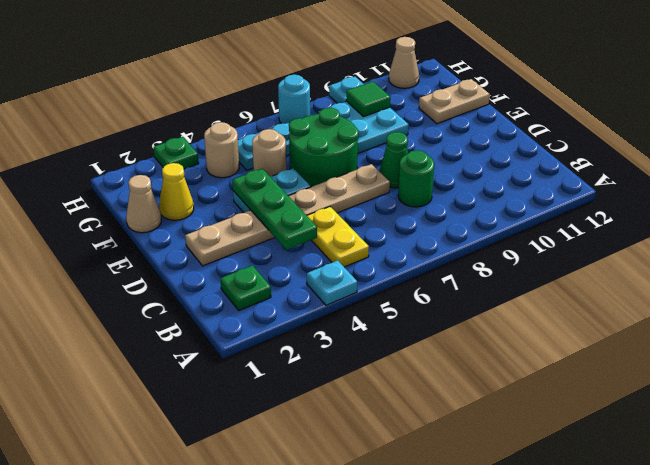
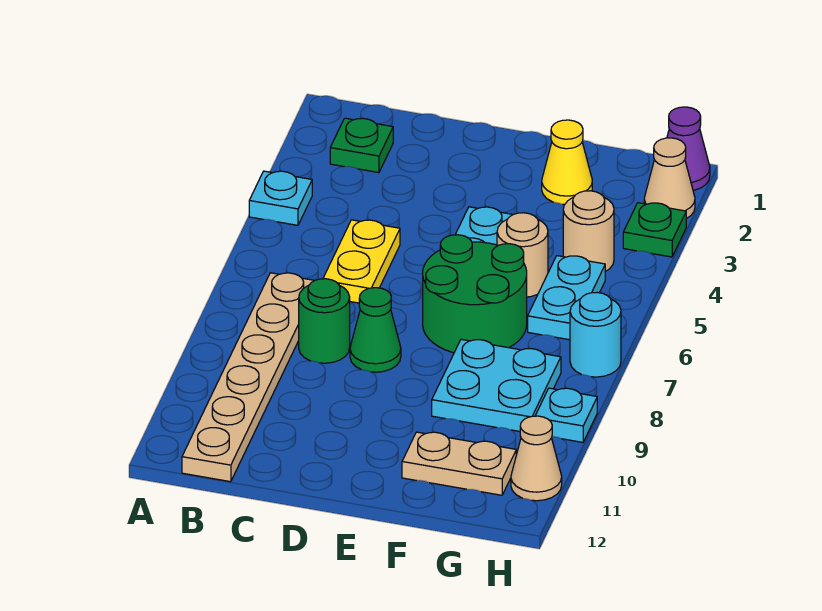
yellow 1x2 plate [307,207,369,267] -> yellow 1x2 plate turned to [323,220,400,303]
green 1x3 plate [232,169,317,250] -> none
tan 1x6 plate [185,164,390,266] -> tan 1x6 plate moved to [182,273,315,482]
tan 1x1 cone [126,175,161,233] -> tan 1x1 cone moved to [644,138,695,219]
tan 1x2 plate [419,79,490,124] -> tan 1x2 plate turned to [402,432,516,495]
green 1x1 tile [346,81,390,117] -> none
none -> purple 1x1 cone [667,107,710,191]

